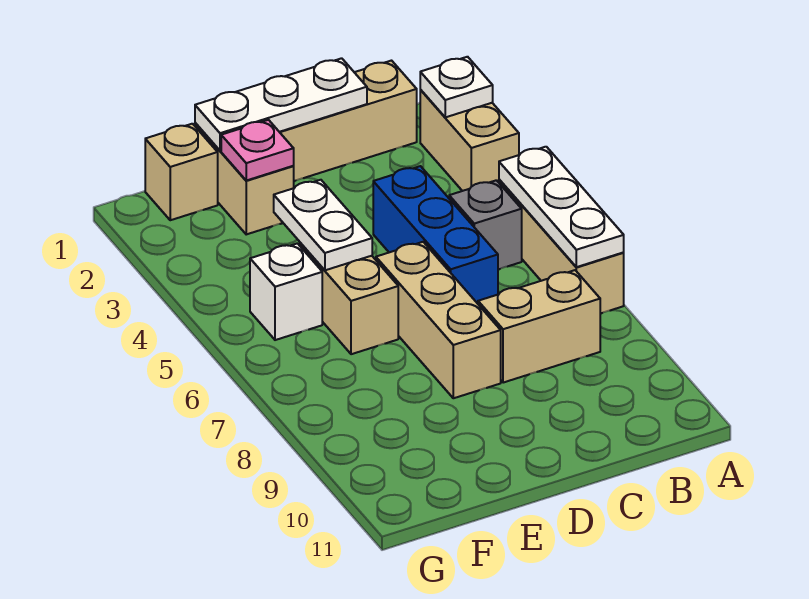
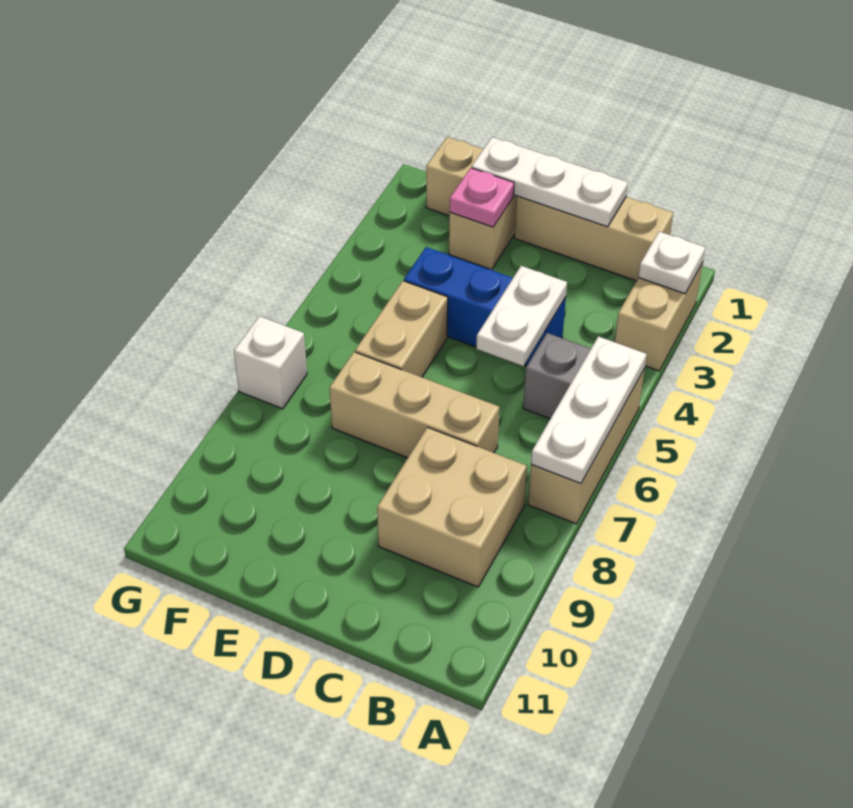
tan 1x2 brick [478,270,600,383] -> tan 2x2 brick [377,427,527,587]
blue 1x3 brick [373,166,498,304] -> blue 1x3 brick turned to [404,247,566,366]
tan 1x3 brick [376,242,501,398] -> tan 1x3 brick turned to [329,352,499,458]
white 1x2 plate [274,180,372,270] -> white 1x2 plate moved to [476,266,567,366]
white 1x1 brick [250,243,322,340] -> white 1x1 brick moved to [234,316,307,409]

